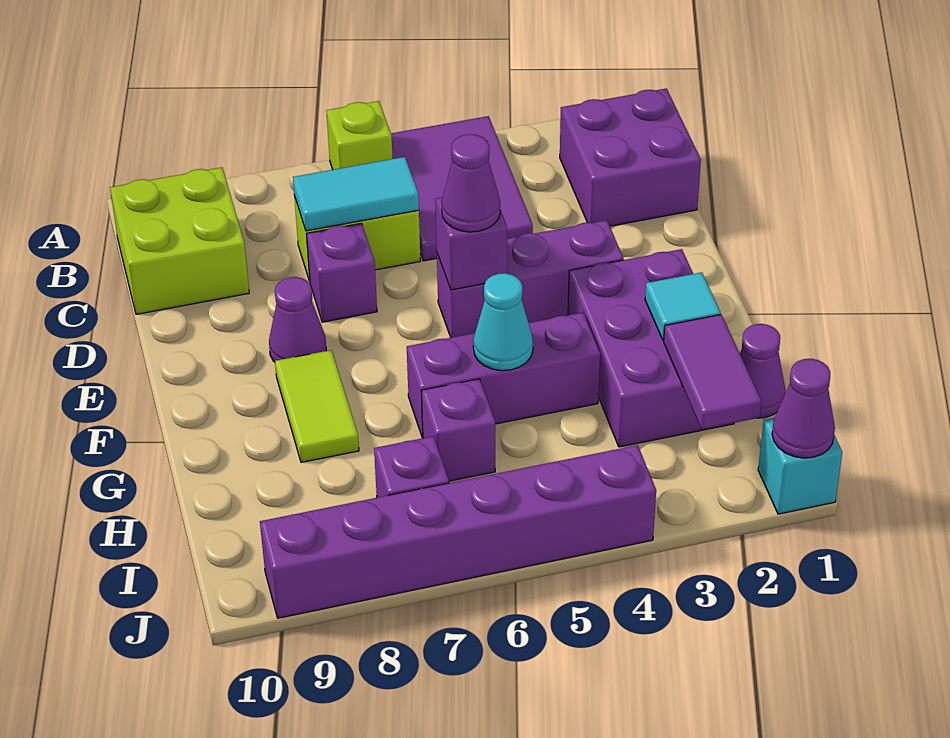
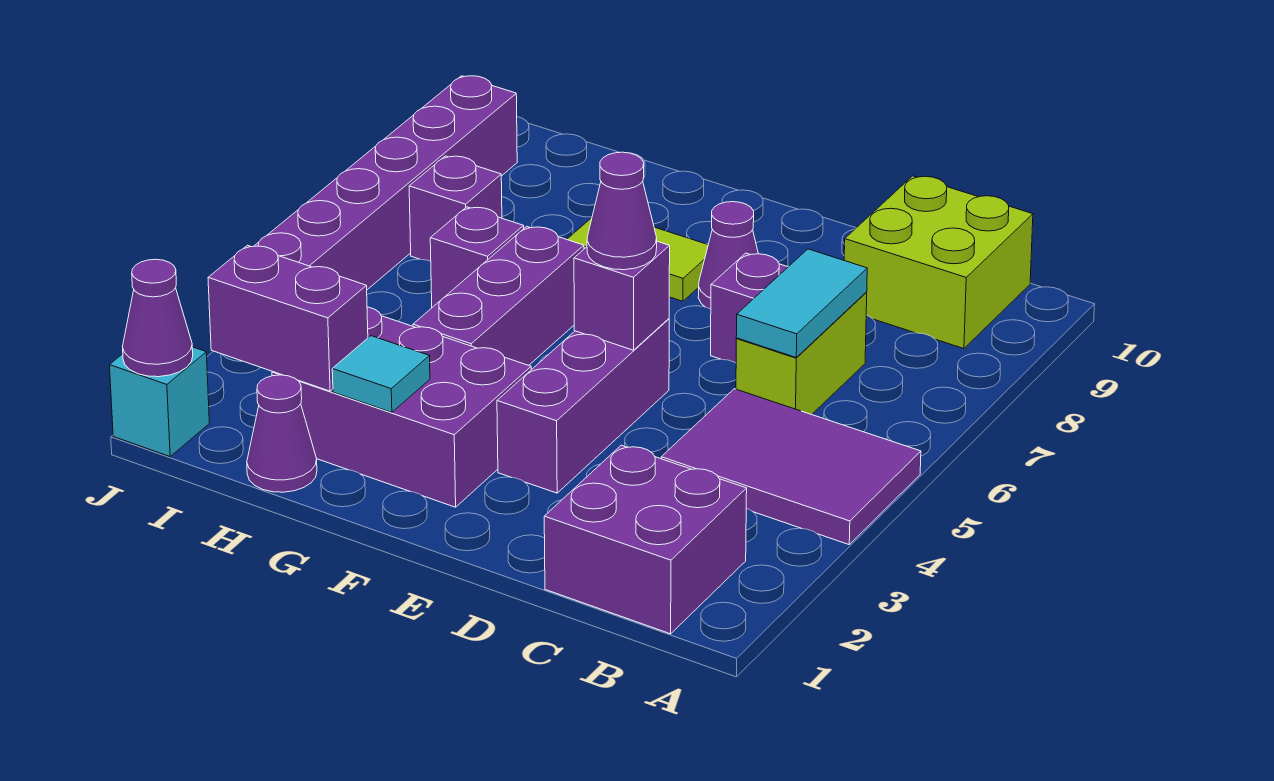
lime 1x1 brick [326,101,393,170] -> none
cyan 1x1 cone [473,273,533,371] -> none
purple 1x2 tile [664,315,761,429] -> purple 1x2 brick [208,245,368,391]

